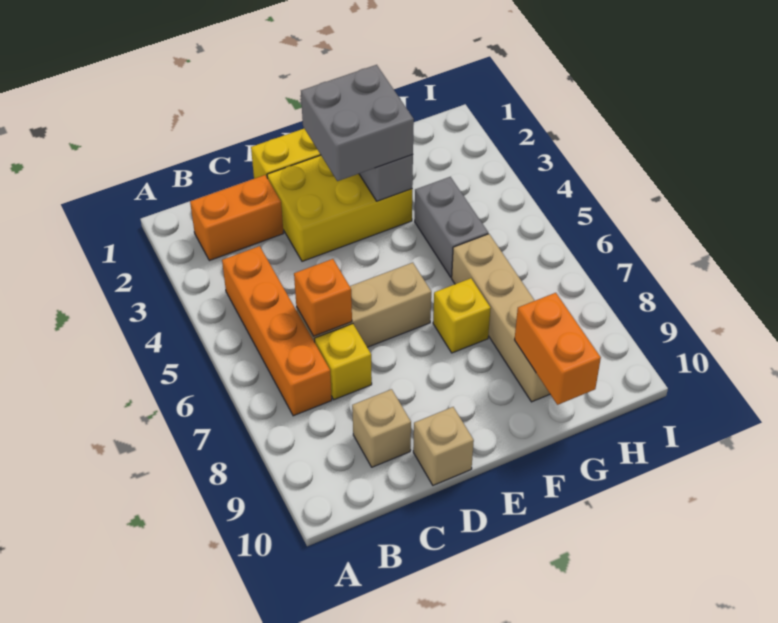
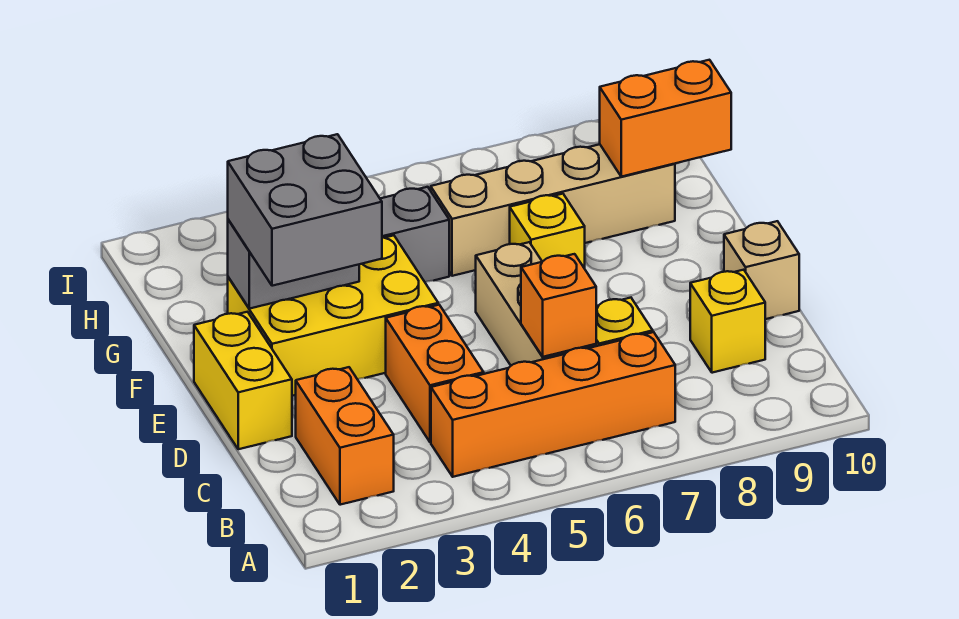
none -> orange 1x2 brick [386,305,484,442]
tan 1x1 brick [352,389,411,467] -> yellow 1x1 brick [690,270,765,373]
yellow 2x3 brick [267,155,412,261] -> yellow 2x3 brick turned to [228,235,438,396]

